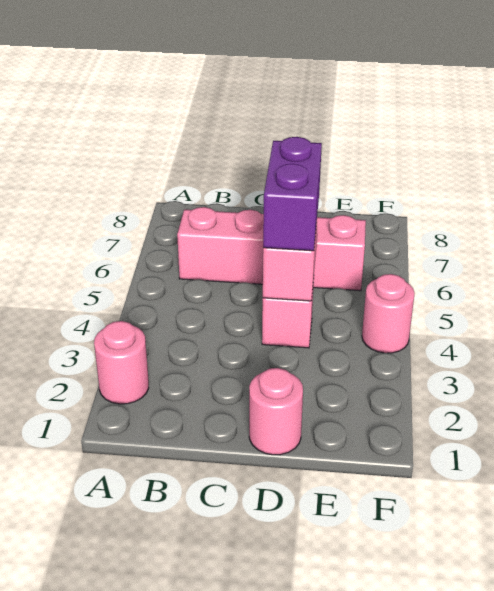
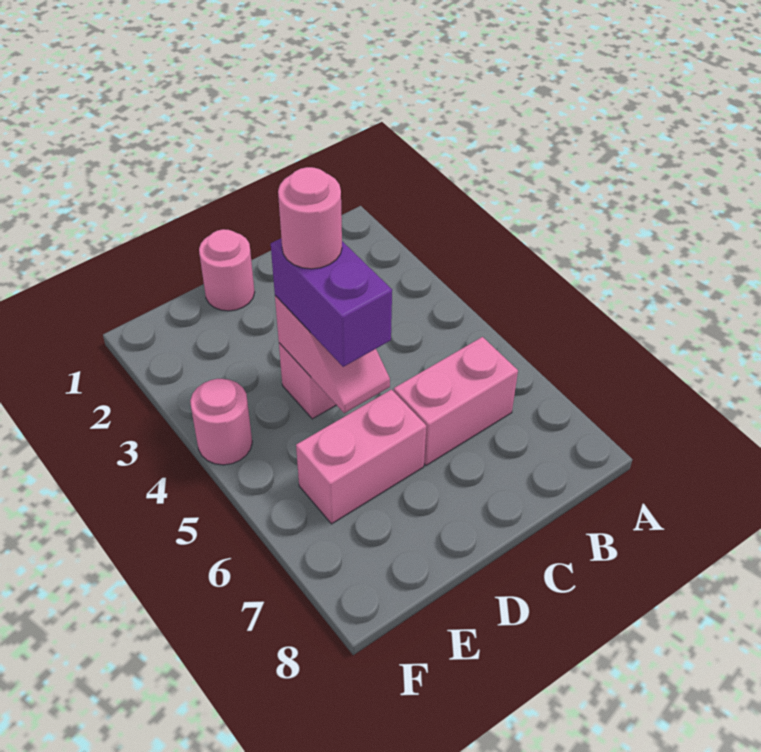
pink 1x1 round brick [94,321,149,404] -> pink 1x1 round brick moved to [278,167,342,269]

